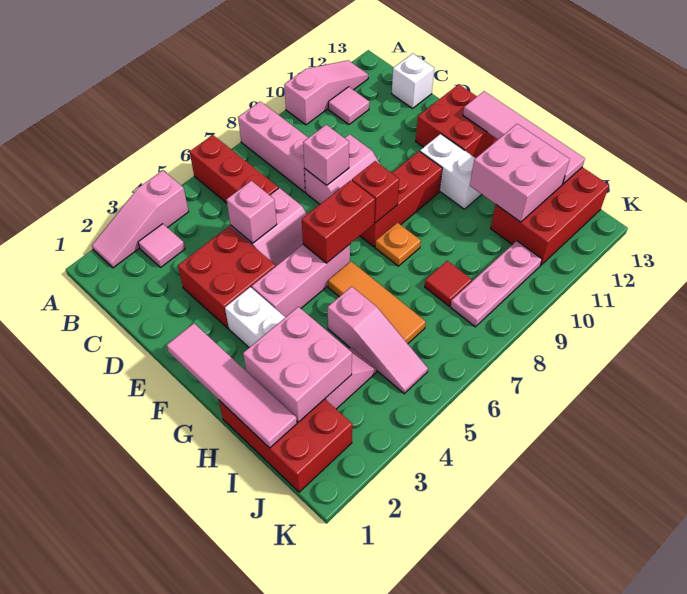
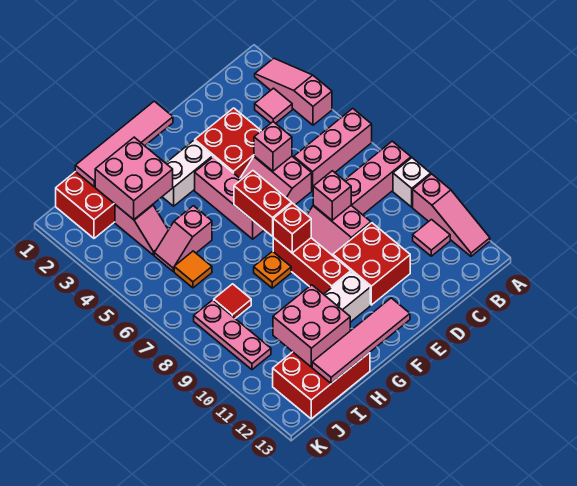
red 1x3 brick [190,135,278,203] -> pink 1x3 brick [294,108,372,190]
white 1x1 brick [392,54,434,108] -> white 1x1 brick moved to [393,158,431,207]
red 2x2 brick [416,84,498,158] -> red 2x2 brick moved to [333,223,410,305]
orange 1x3 tile [328,261,426,344] -> orange 1x1 tile [174,251,212,288]
pink 1x3 slope [328,286,428,394] -> pink 1x2 slope [154,206,212,271]
red 2x3 brick [491,167,609,265] -> red 2x3 brick turned to [273,352,370,419]

